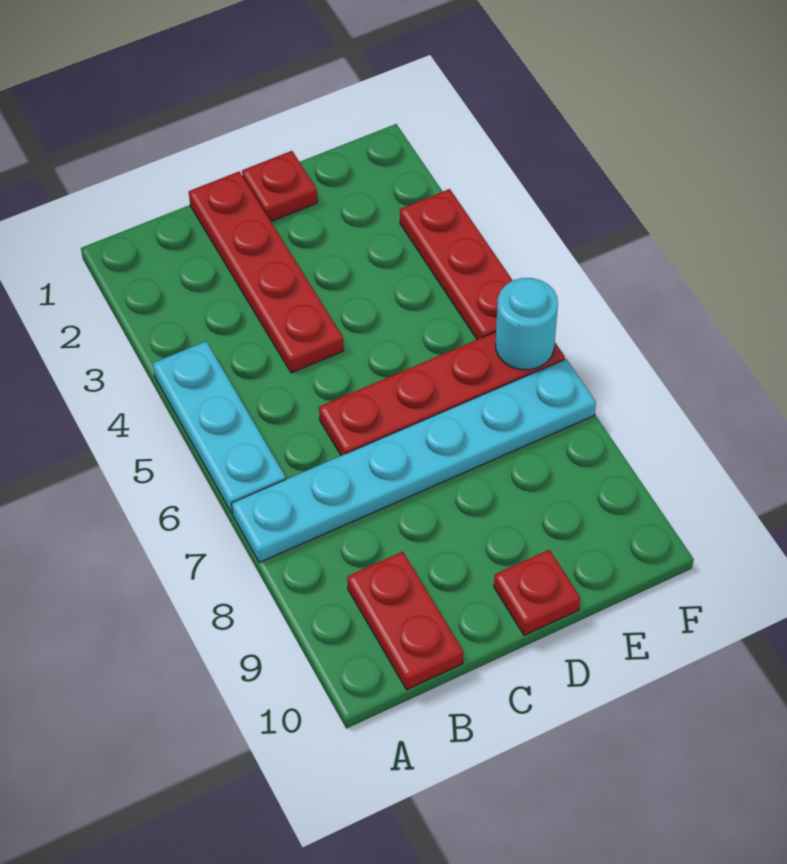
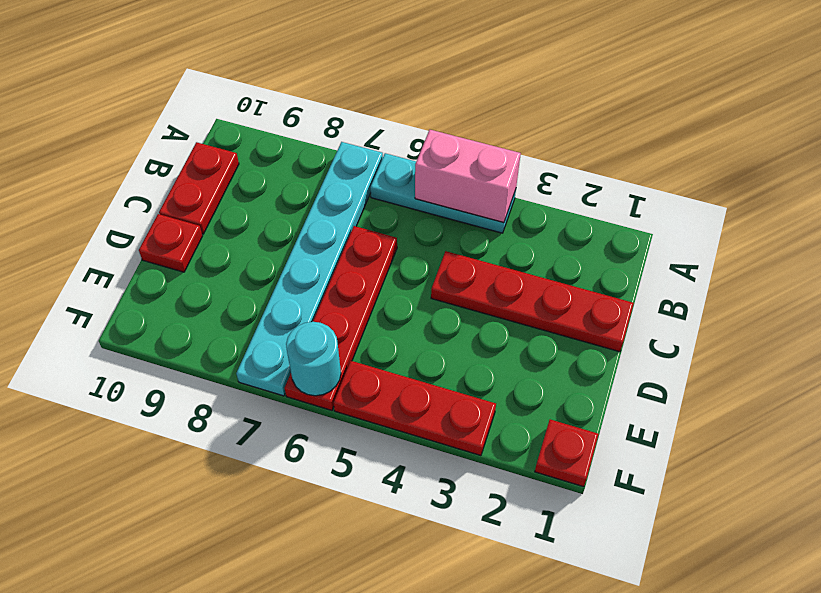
none -> pink 1x2 brick [415,130,521,223]
red 1x2 plate [347,552,463,690] -> red 1x2 plate turned to [159,142,239,234]
red 1x1 plate [242,151,317,222] -> red 1x1 plate moved to [535,420,599,487]

